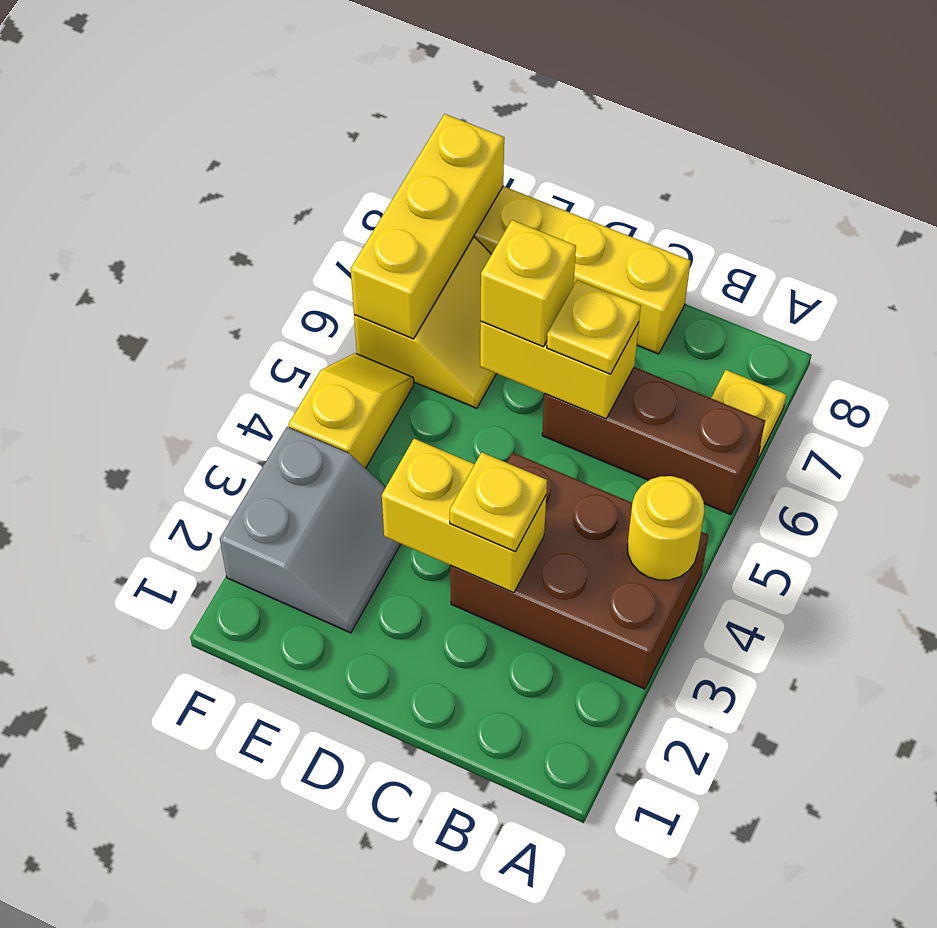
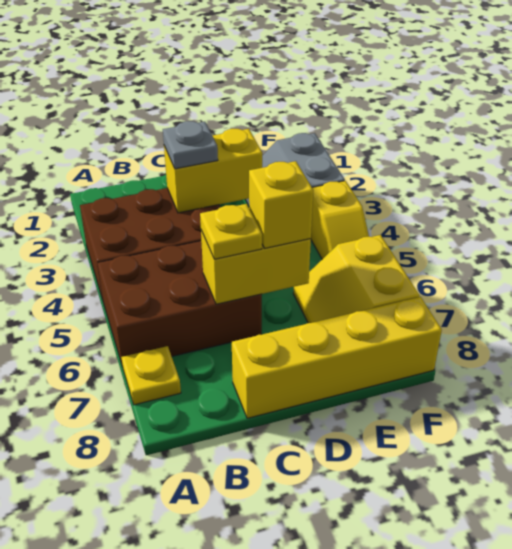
yellow 1x1 round brick [627,476,704,580] -> none
brown 1x3 brick [542,367,765,515] -> brown 2x3 brick [97,241,262,366]
yellow 1x1 plate [450,452,547,552] -> grey 1x1 plate [163,121,218,169]
yellow 1x3 brick [351,114,504,339] -> none

